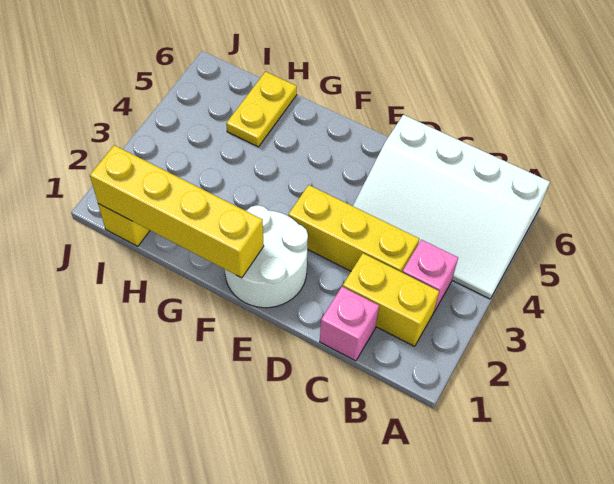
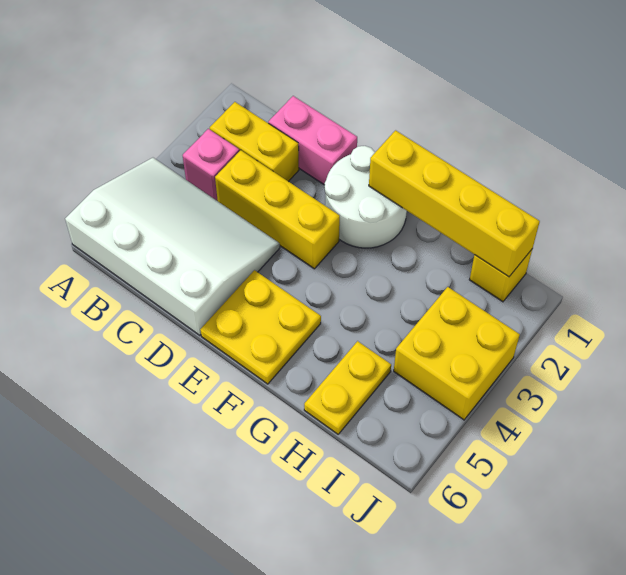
pink 1x1 brick [320,287,379,361] -> pink 1x2 brick [268,96,357,185]
none -> yellow 2x2 plate [200,270,321,384]
none -> yellow 2x2 brick [394,287,520,420]

